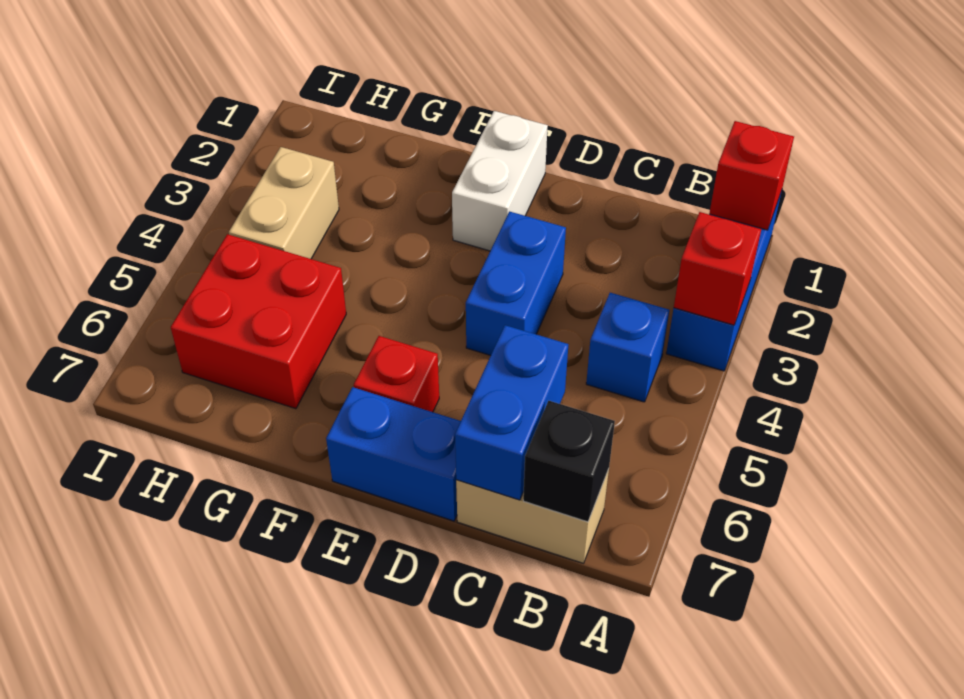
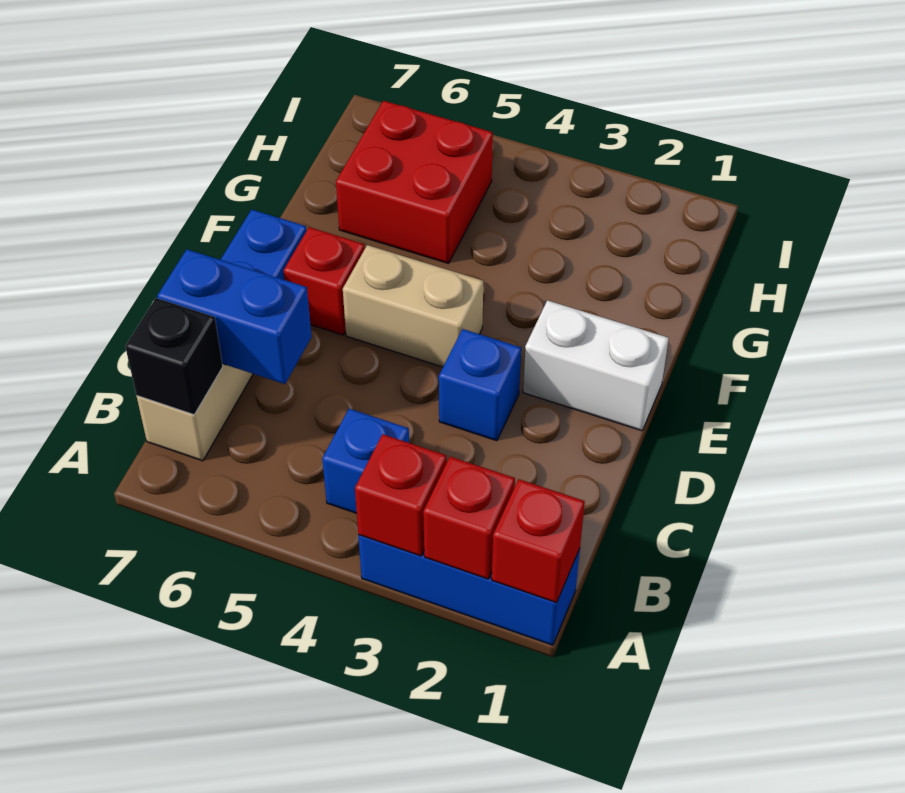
none -> red 1x1 brick [423,457,515,579]
blue 1x2 brick [466,212,566,355] -> blue 1x1 brick [439,329,521,441]
tan 1x2 brick [229,147,339,259] -> tan 1x2 brick moved to [343,245,483,367]

